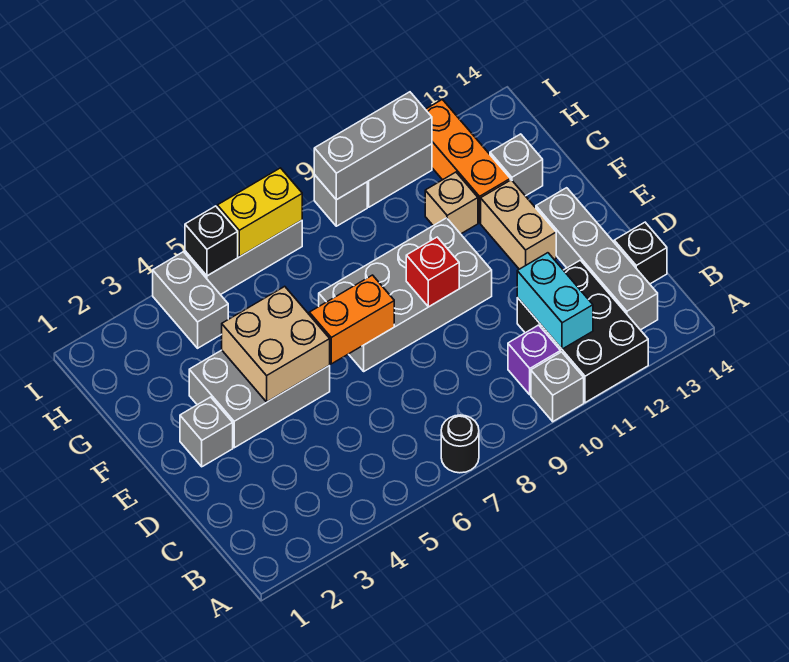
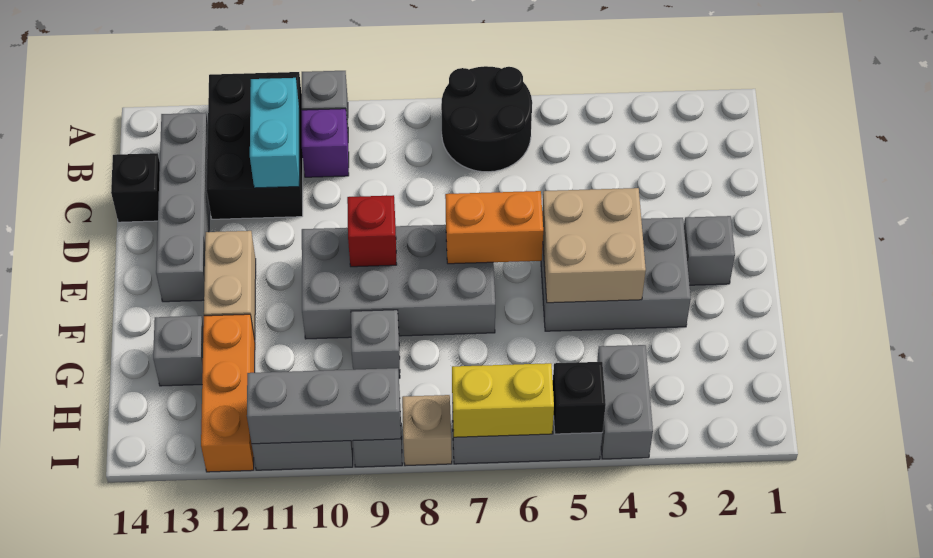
black 1x1 round brick [441,415,479,473] -> black 2x2 round brick [441,66,532,172]
none -> grey 1x1 brick [351,310,400,378]
tan 1x1 brick [425,172,478,234] -> tan 1x1 brick moved to [402,395,452,466]

